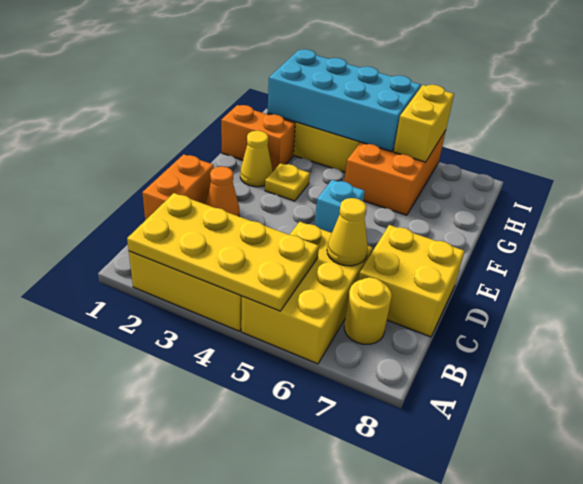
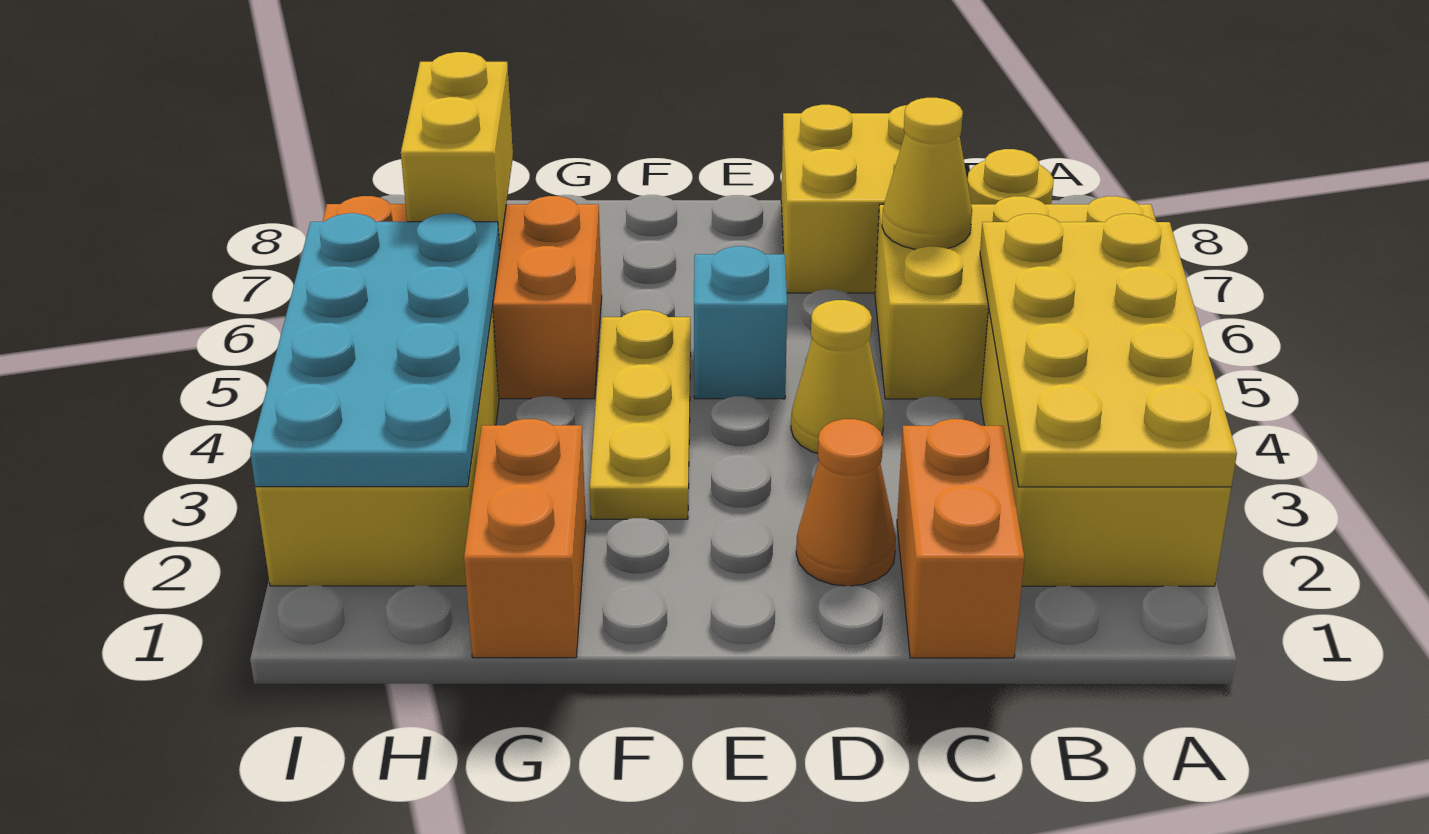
orange 1x2 brick [142,154,214,220] -> orange 1x2 brick turned to [897,419,1025,658]
yellow 1x1 cone [240,131,273,187] -> yellow 1x1 cone moved to [791,300,884,454]
yellow 1x1 plate [265,163,310,201] -> yellow 1x3 plate [590,310,691,519]
cyan 2x4 brick [267,49,421,152] -> cyan 2x4 plate [250,213,500,487]
yellow 1x2 brick [394,85,454,162] -> yellow 1x2 brick turned to [401,52,513,249]

